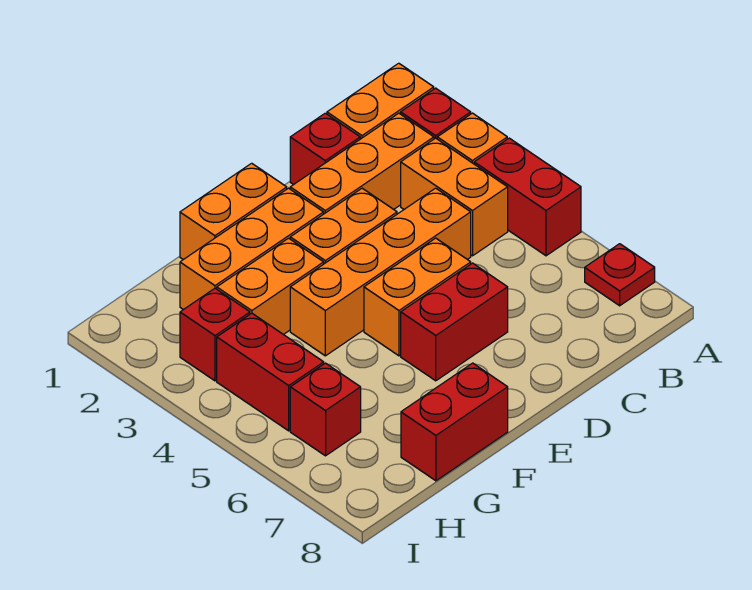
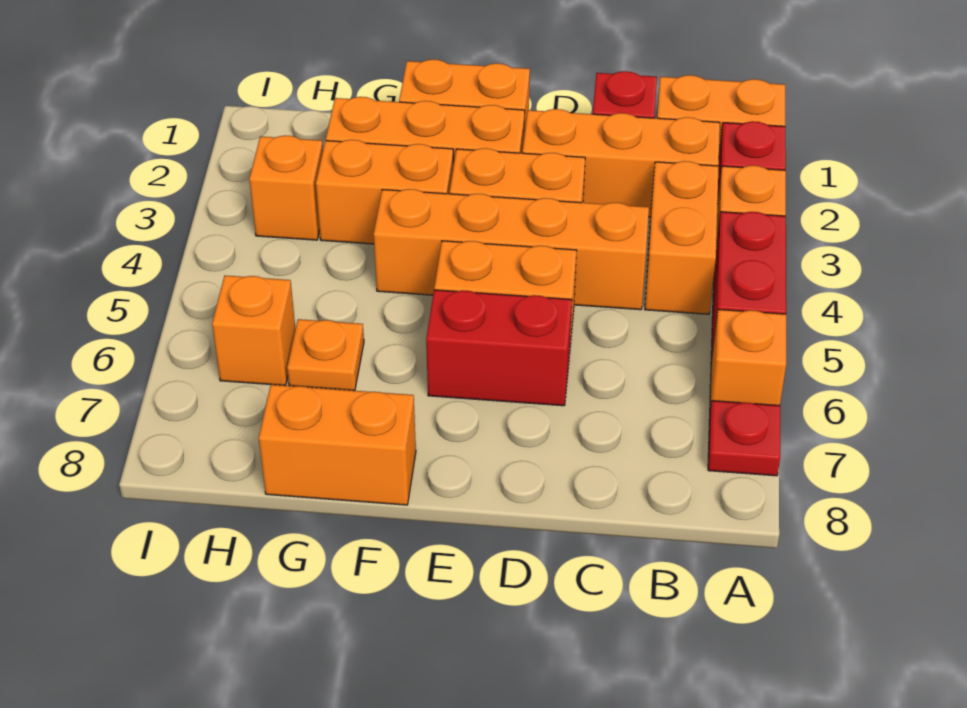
none -> orange 1x1 brick [710,309,786,410]
red 1x2 brick [401,363,508,481] -> orange 1x2 brick [259,385,416,505]
none -> orange 1x1 plate [287,319,364,391]
red 1x1 brick [180,288,250,381] -> orange 1x1 brick [249,135,323,240]
red 1x2 brick [217,313,324,431] -> none
red 1x1 brick [290,363,361,456] -> orange 1x1 brick [212,275,295,386]

